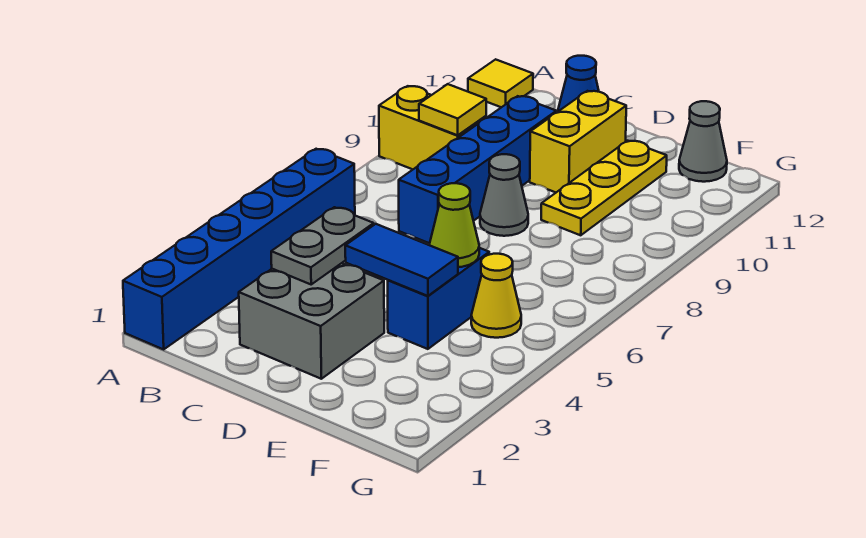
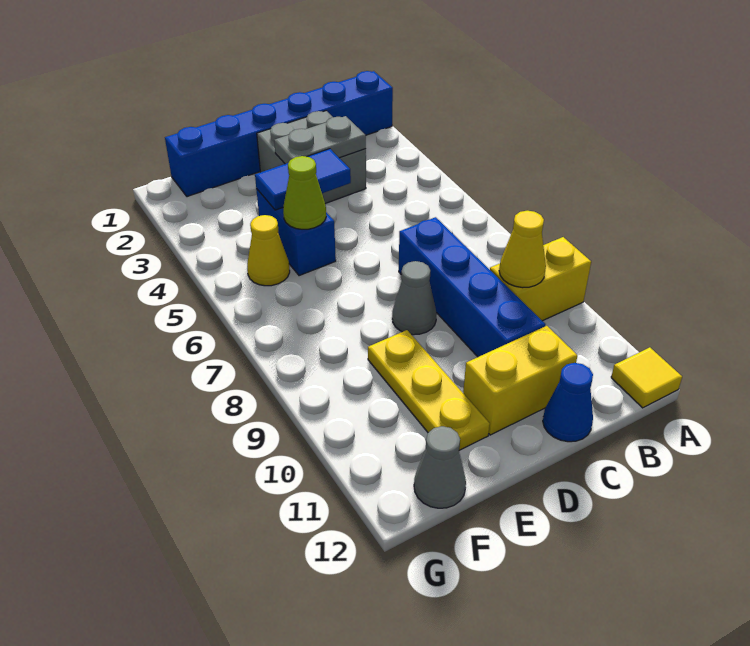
blue 1x6 brick [123,149,355,349] -> blue 1x6 brick turned to [165,71,393,197]
yellow 1x1 tile [419,84,486,135] -> yellow 1x1 cone [499,211,546,288]
grey 1x2 plate [271,207,374,284] -> grey 1x2 plate turned to [274,116,366,164]
yellow 1x2 brick [530,91,626,192] -> yellow 1x2 brick turned to [463,326,577,435]

